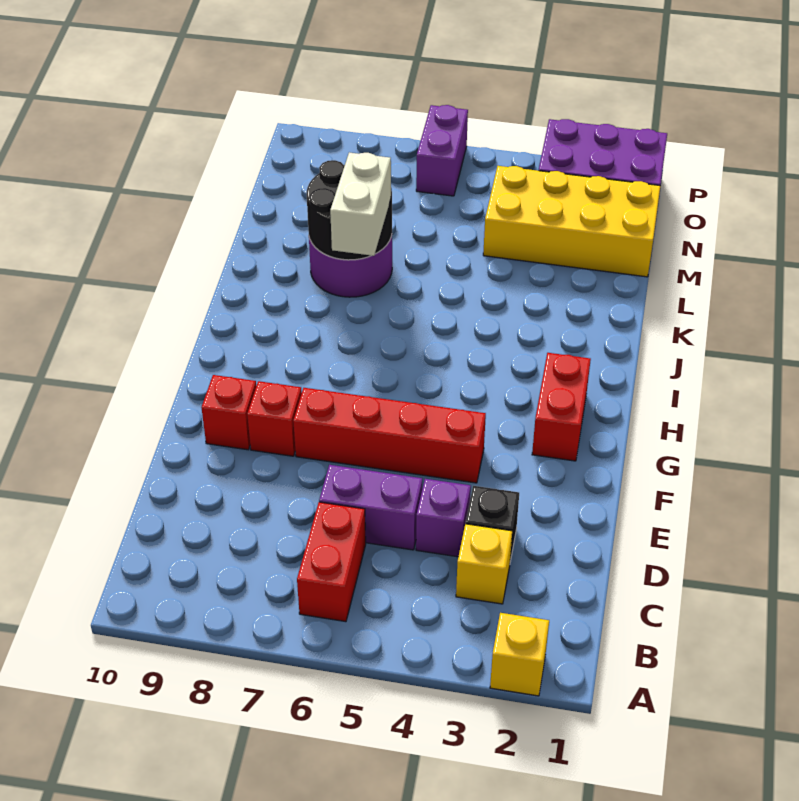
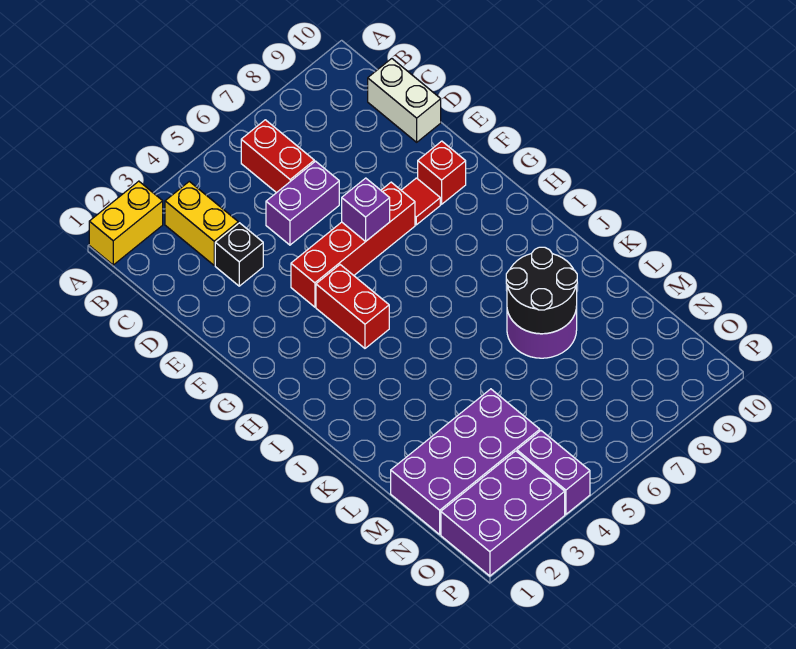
yellow 1x1 brick [490,613,549,696] -> yellow 1x2 brick [89,181,163,265]
yellow 1x1 brick [456,524,512,604] -> yellow 1x2 brick [165,181,238,265]
purple 1x1 brick [416,479,471,557] -> purple 1x1 brick moved to [342,178,390,241]
red 1x1 brick [247,381,302,456] -> red 1x1 tile [401,178,440,225]
red 1x2 brick [532,353,591,461] -> red 1x2 brick moved to [316,265,389,348]
white 1x2 brick [330,152,391,256] -> white 1x2 brick moved to [368,59,441,142]
yellow 2x4 brick [483,166,660,277] -> purple 2x4 brick [391,389,540,534]
purple 1x2 brick [416,105,468,196] -> purple 1x2 brick moved to [517,431,590,514]

